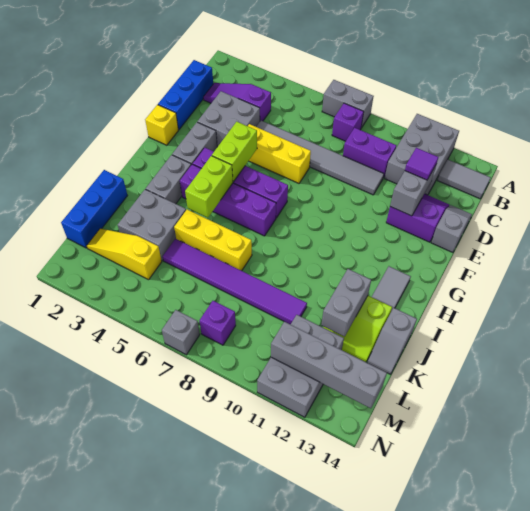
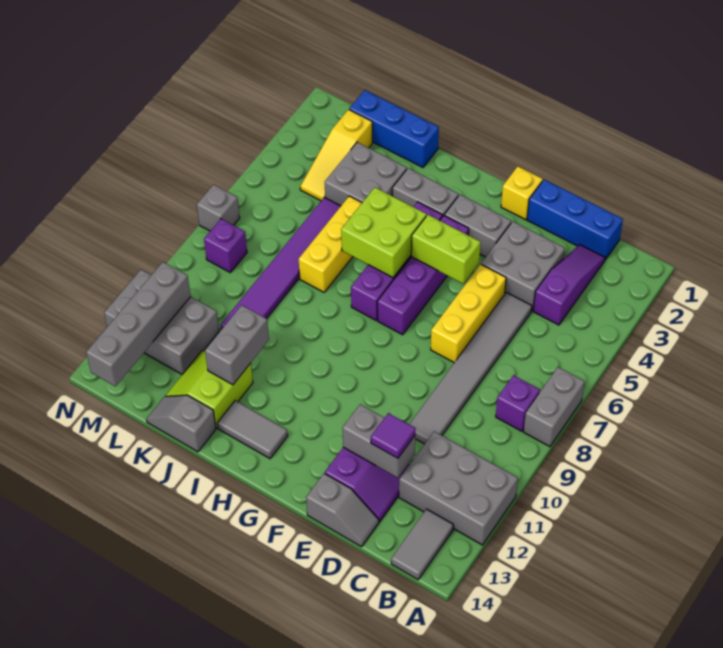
purple 1x2 brick [343,128,396,178] -> none
lime 1x2 brick [185,156,233,218] -> lime 2x2 brick [341,188,427,277]
grey 1x2 brick [321,269,371,337] -> grey 1x2 brick turned to [205,305,269,385]
yellow 1x3 slope [87,228,162,280] -> yellow 1x3 slope turned to [300,110,372,201]

